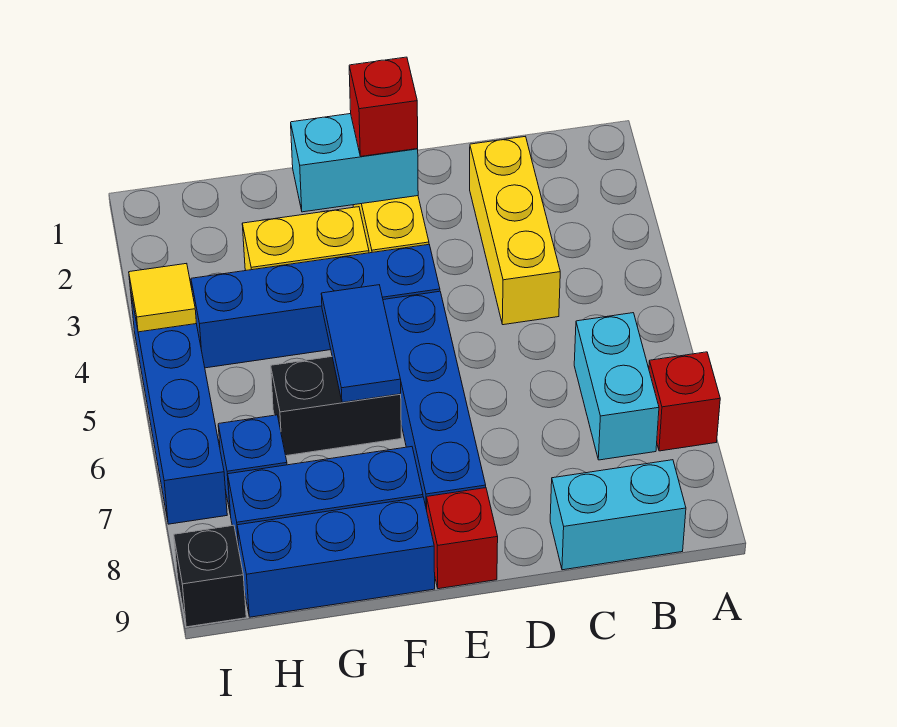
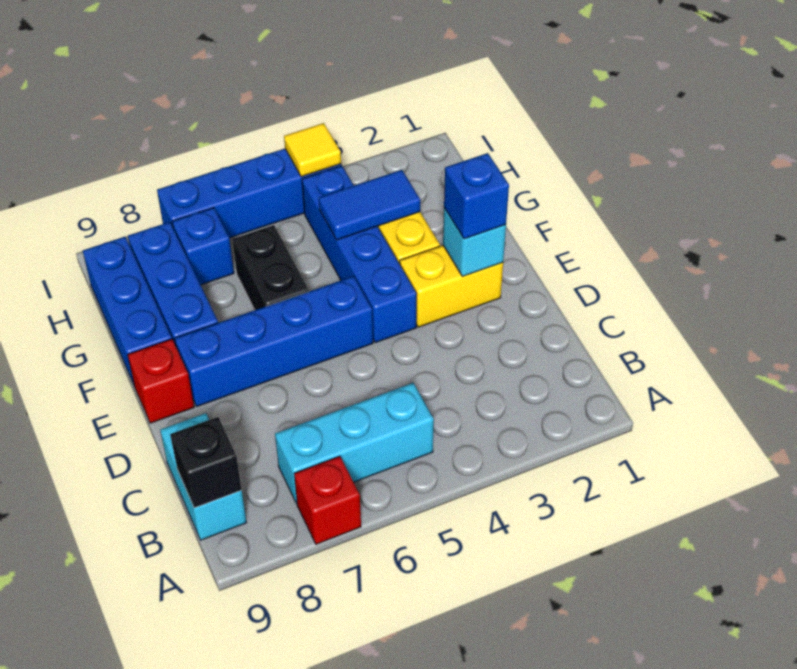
cyan 1x2 brick [574,313,659,460] -> cyan 1x3 brick [275,383,434,504]
yellow 1x3 brick [470,137,560,325] -> none
cyan 1x2 brick [291,114,418,212] -> cyan 1x1 brick [443,208,506,276]
red 1x1 brick [349,57,418,156] -> blue 1x1 brick [444,153,509,239]
blue 1x2 tile [321,285,401,402] -> blue 1x2 tile moved to [319,170,420,240]
black 1x1 brick [174,525,246,627] -> black 1x1 brick moved to [170,417,242,508]

